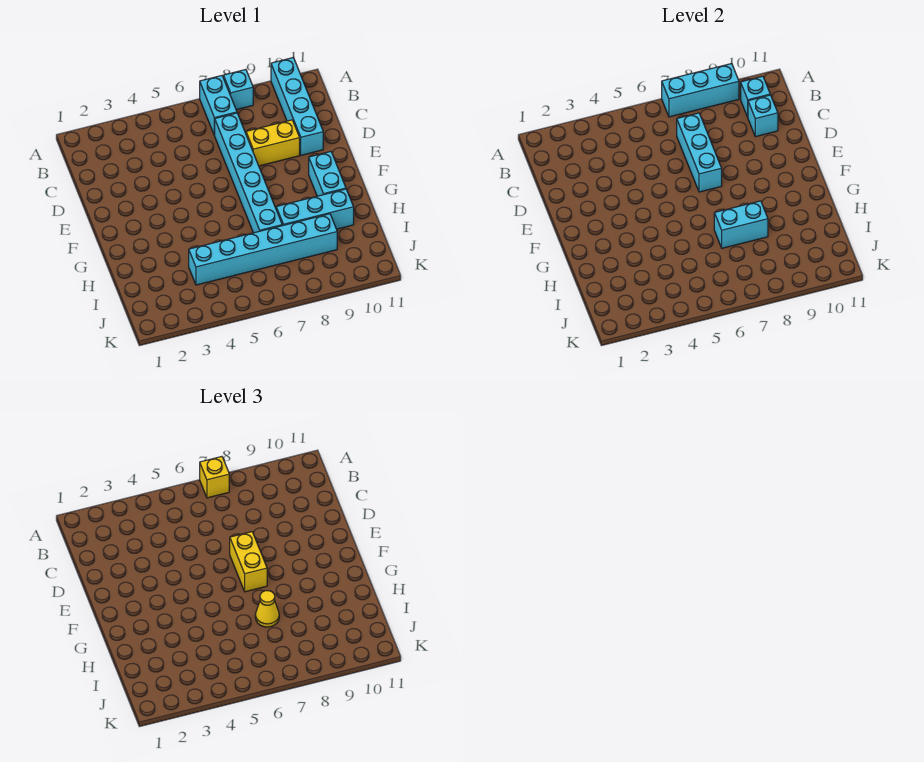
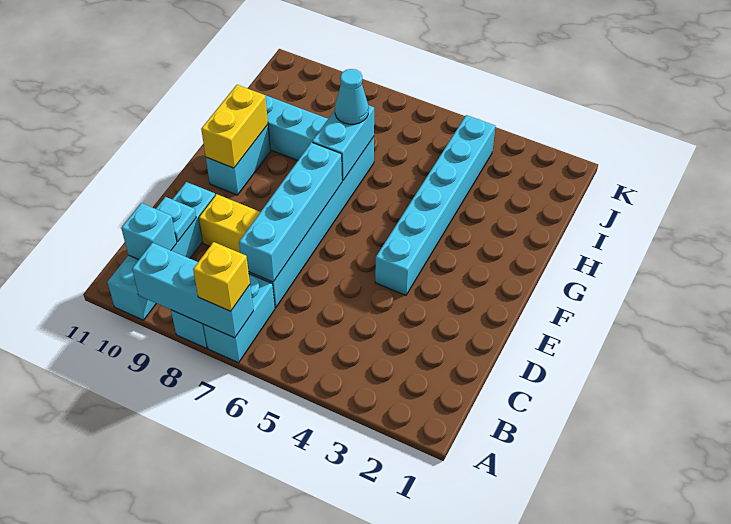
cyan 1x3 brick [677,113,722,192] -> cyan 1x4 brick [239,142,342,282]
cyan 1x1 brick [748,95,778,137] -> cyan 1x1 plate [156,197,196,242]
yellow 1x2 brick [230,532,267,592] -> yellow 1x2 brick moved to [201,85,268,168]
cyan 1x2 brick [714,201,768,248] -> cyan 1x2 brick turned to [312,105,374,181]
yellow 1x1 cone [255,591,279,627] -> cyan 1x1 cone [335,69,368,124]
cyan 1x6 brick [189,214,337,285] -> cyan 1x6 brick turned to [375,115,495,295]

